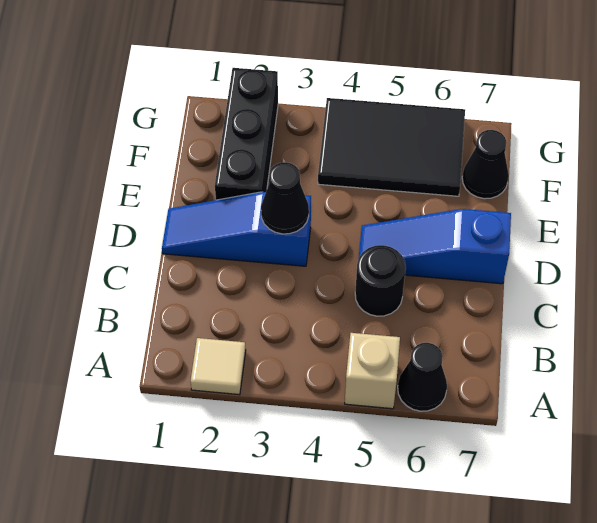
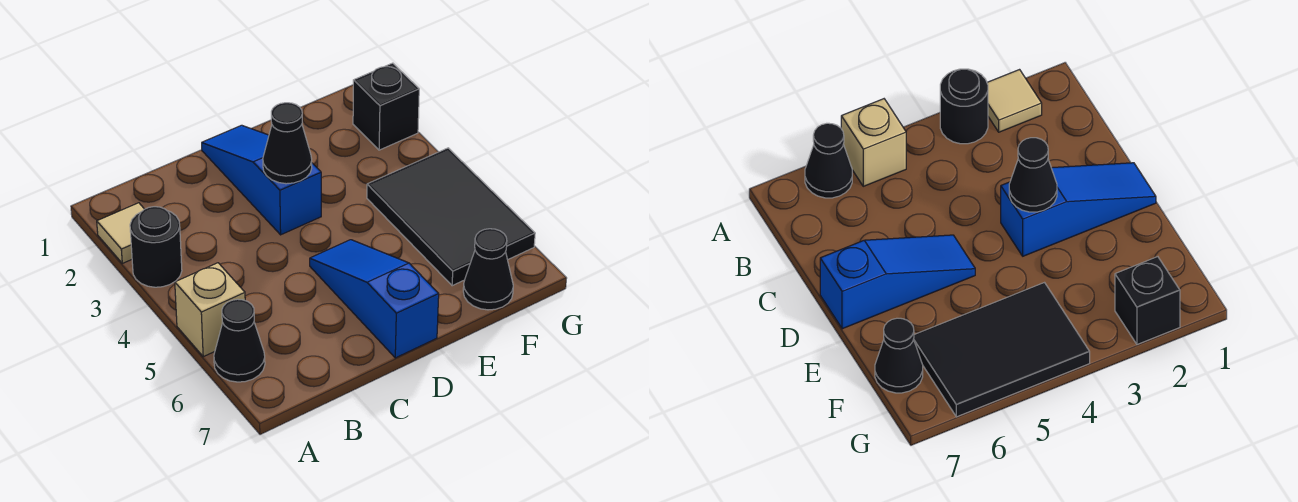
black 1x1 round brick [355,245,406,316] -> black 1x1 round brick moved to [130,207,182,287]
black 1x3 brick [215,68,278,200] -> black 1x1 brick [353,63,419,150]

